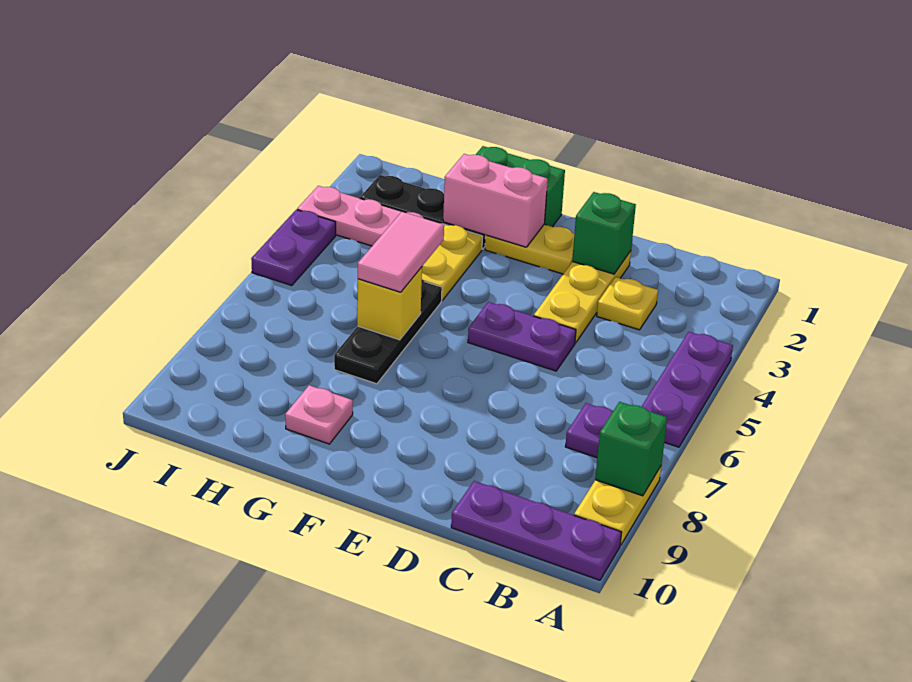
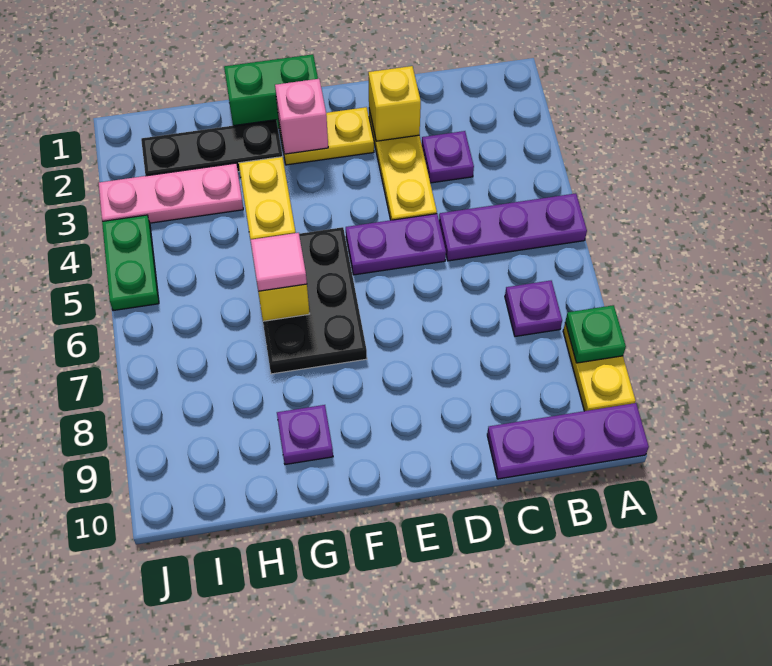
purple 1x3 plate [642,332,733,447] -> purple 1x3 plate turned to [439,193,587,261]
green 1x1 brick [595,402,667,496] -> green 1x1 plate [565,305,626,363]
yellow 1x1 plate [597,277,658,330] -> purple 1x1 plate [422,131,474,183]
green 1x1 brick [572,192,636,274] -> yellow 1x1 brick [368,66,421,141]
pink 1x2 brick [443,154,548,247] -> pink 1x1 brick [275,79,328,154]
black 1x3 plate [334,280,442,384] -> black 2x3 plate [263,227,367,374]
pink 1x2 tile [358,212,444,292] -> pink 1x1 tile [251,233,307,291]
pink 1x1 plate [285,385,353,444] -> purple 1x1 plate [277,405,333,465]
purple 1x2 plate [251,210,336,286] -> green 1x2 plate [102,215,159,311]

